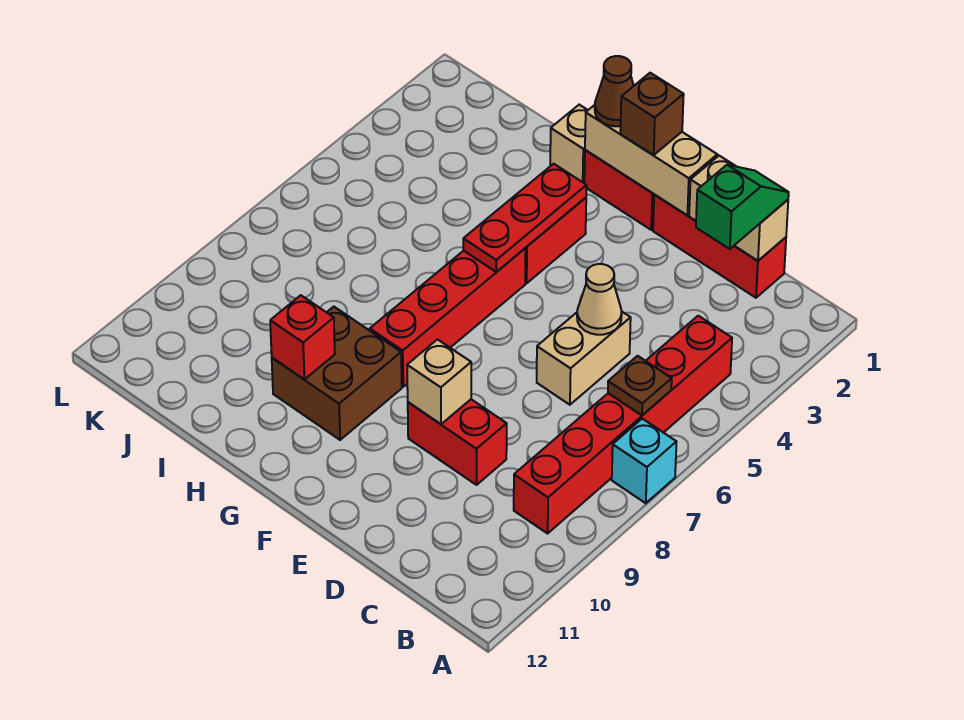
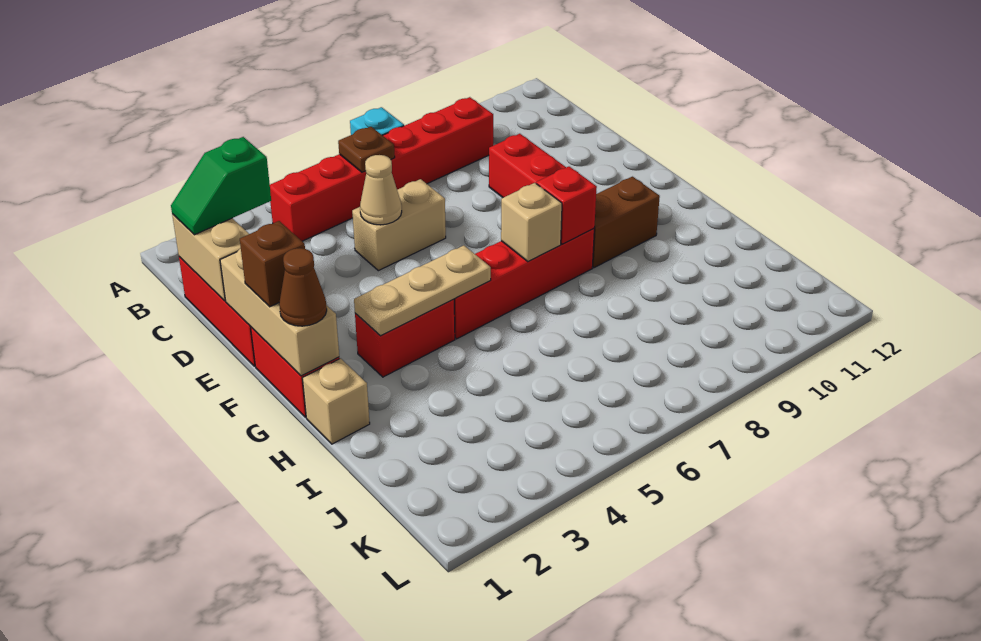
tan 1x1 brick [407,340,471,424] -> tan 1x1 brick moved to [501,183,562,262]
red 1x3 plate [463,164,587,272] -> tan 1x3 plate [354,245,491,336]
brown 2x2 brick [272,307,402,440] -> brown 1x2 brick [592,177,660,268]
red 1x1 brick [270,295,335,379] -> red 1x1 brick moved to [536,167,597,244]

